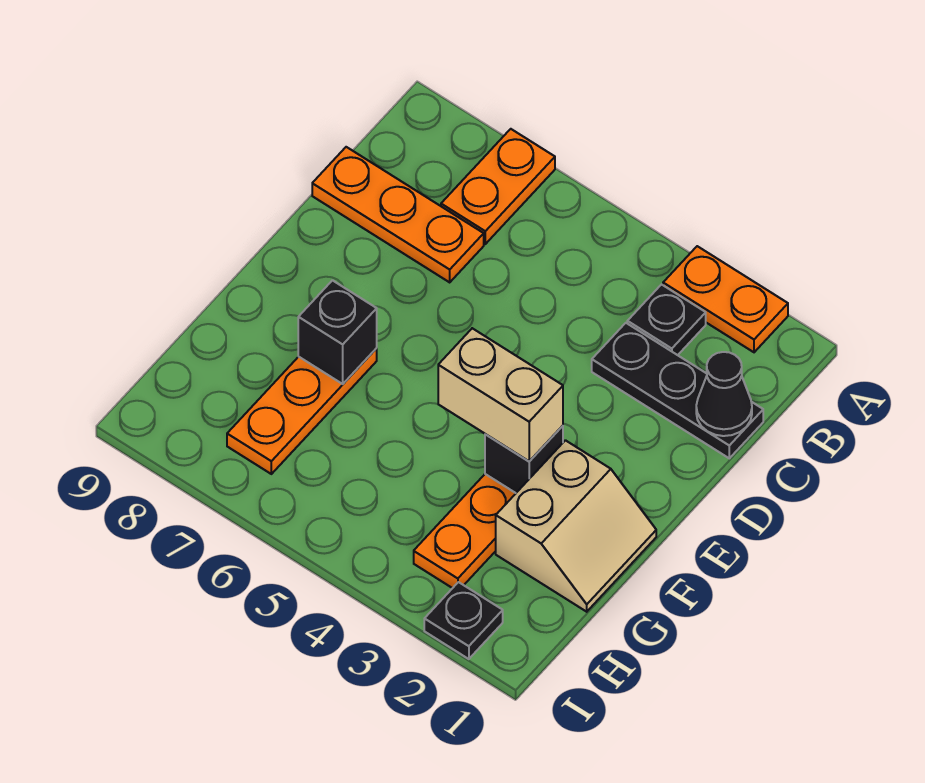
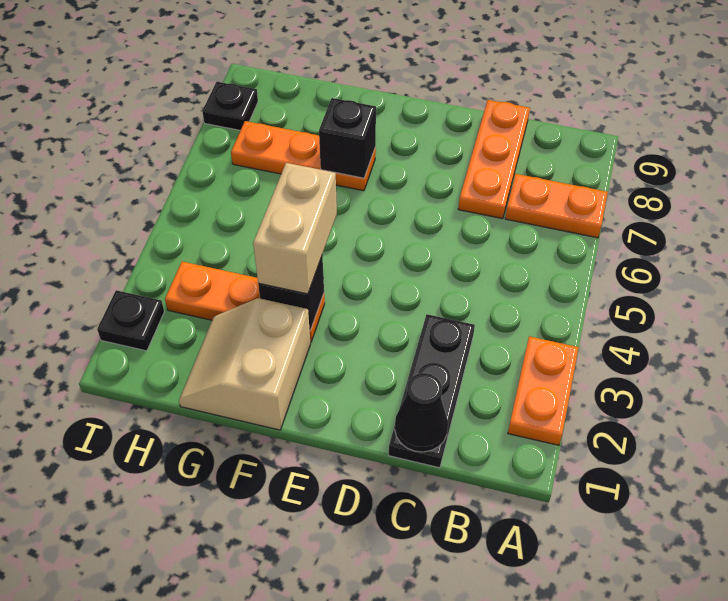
black 1x1 plate [627,285,706,355] -> black 1x1 plate moved to [202,82,258,130]
tan 2x2 slope [496,440,656,612] -> tan 2x2 slope turned to [179,298,310,430]

